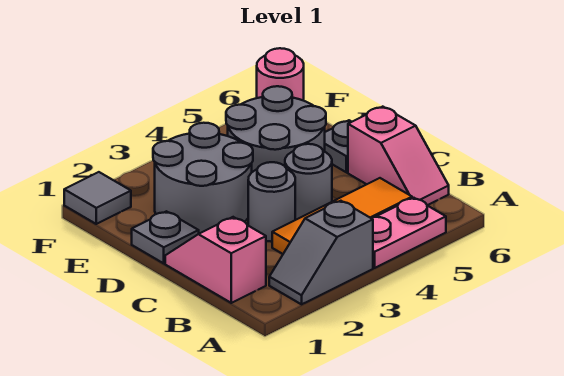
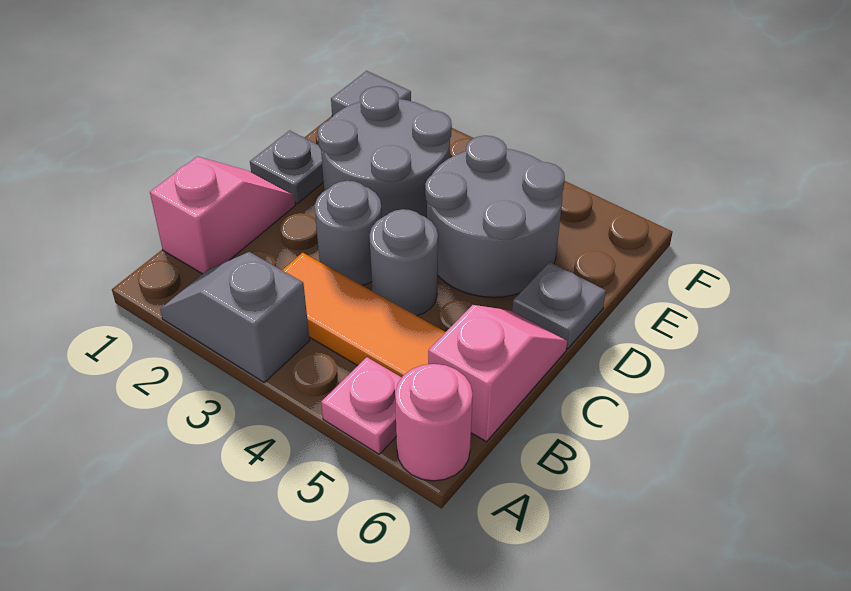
pink 1x2 plate [371,198,446,268] -> pink 1x1 plate [321,357,402,454]
pink 1x2 slope [348,107,449,205] -> pink 1x2 slope turned to [428,305,567,442]
pink 1x1 round brick [257,48,304,101] -> pink 1x1 round brick moved to [395,364,473,481]

